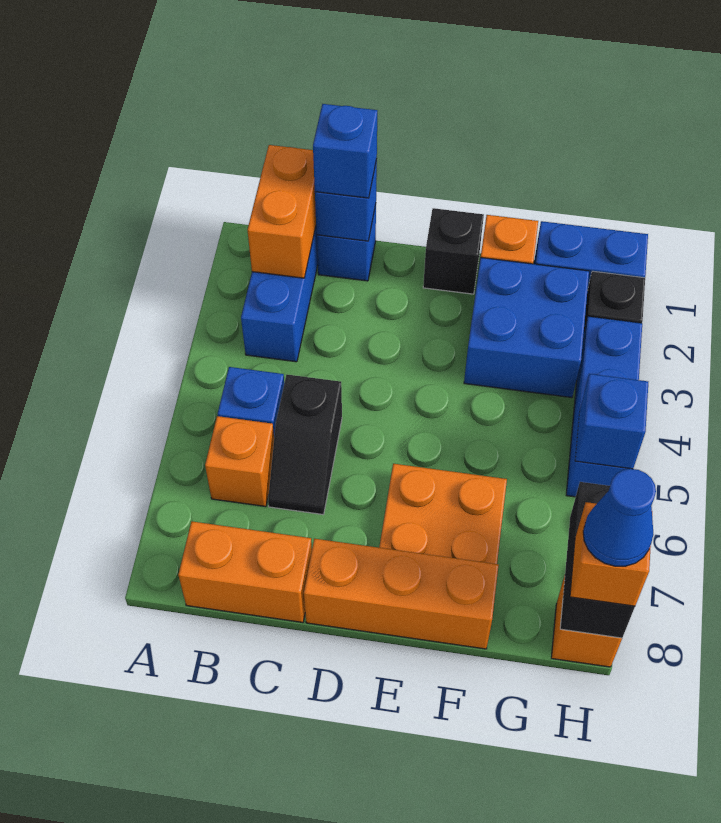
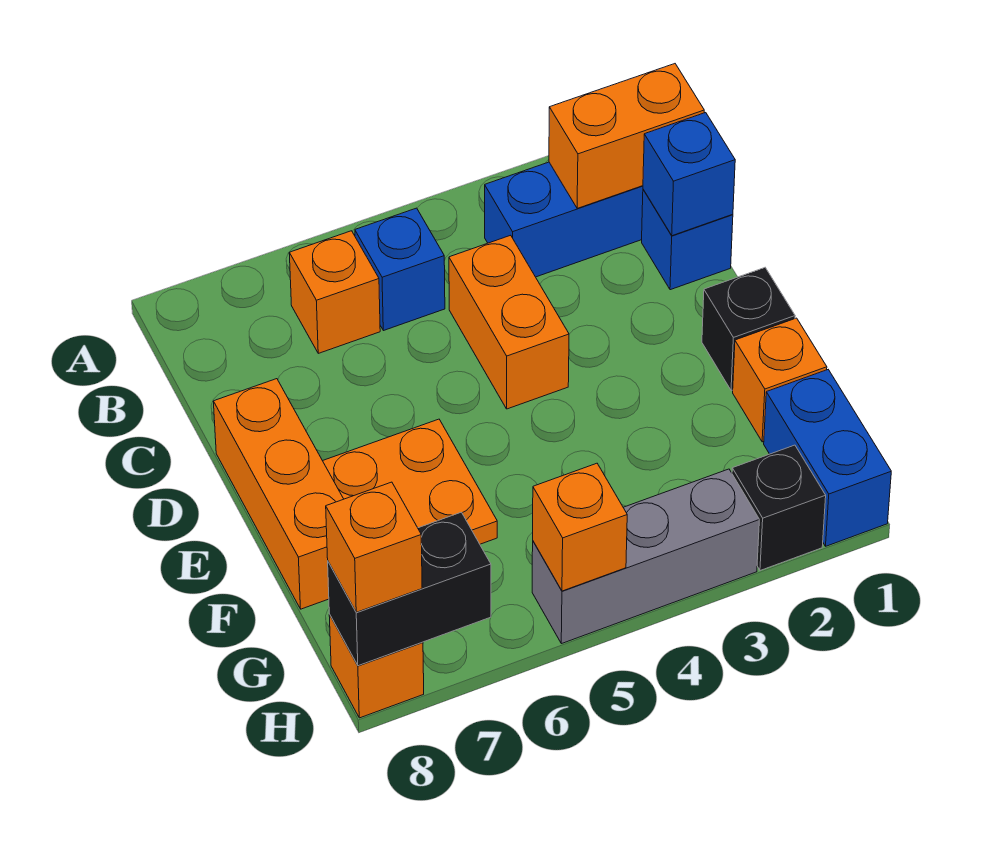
orange 1x2 brick [178,521,312,622] -> orange 1x2 brick moved to [449,235,569,409]
blue 1x1 brick [313,104,377,198] -> none
black 1x2 slope [268,375,342,515] -> none
blue 2x2 brick [464,258,589,398] -> none
blue 1x3 brick [566,317,642,497] -> grey 1x3 brick [532,469,759,644]
blue 1x1 brick [575,374,648,469] -> orange 1x1 brick [533,463,627,591]
blue 1x1 cone [583,469,656,566] -> none

